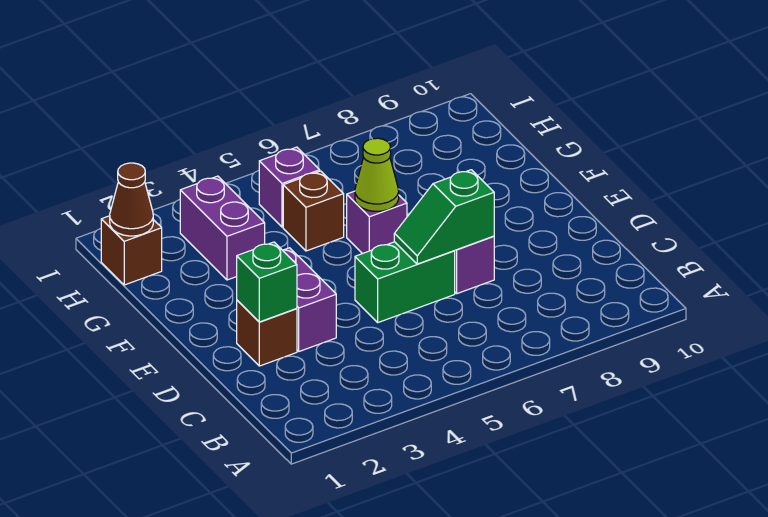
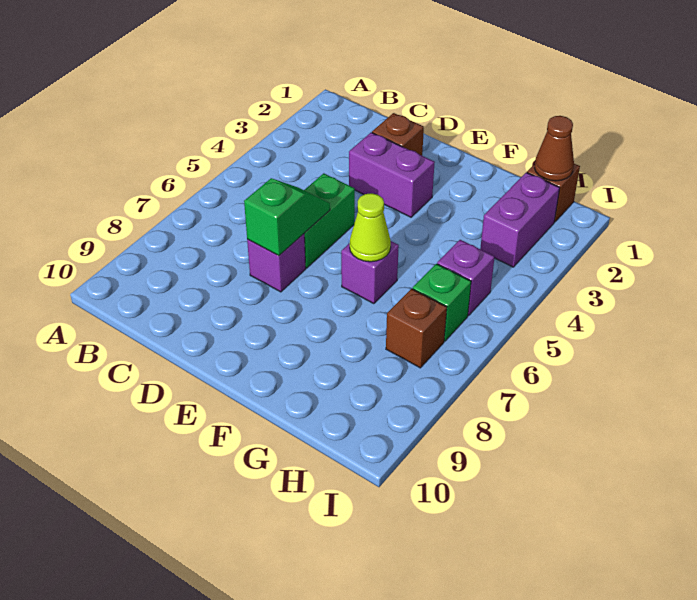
green 1x1 brick [237,242,297,322] -> green 1x1 brick moved to [413,264,471,341]
purple 1x2 brick [180,176,265,280] -> purple 1x2 brick turned to [480,172,560,267]
brown 1x1 brick [283,171,344,251] -> brown 1x1 brick moved to [386,289,447,368]

